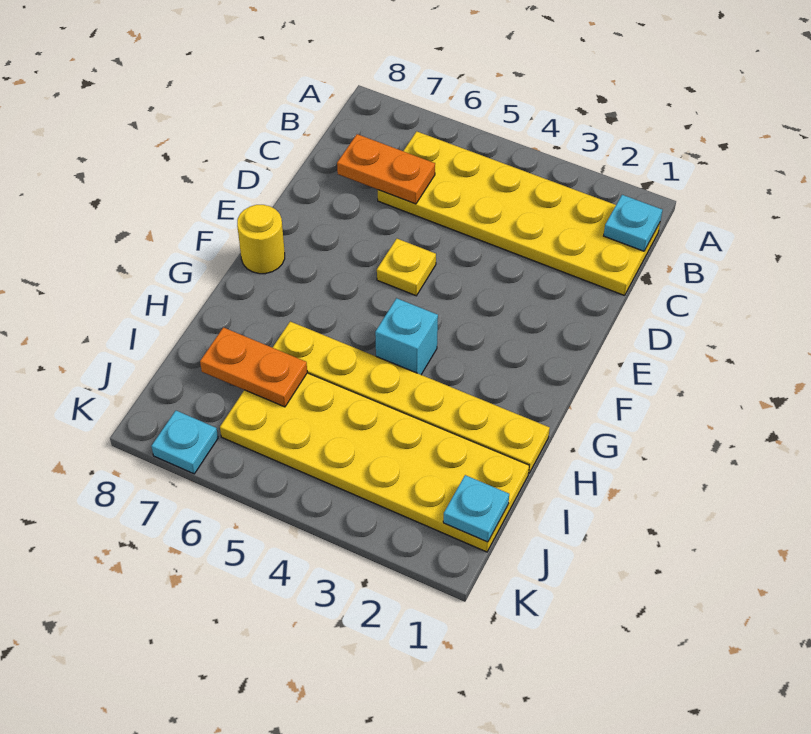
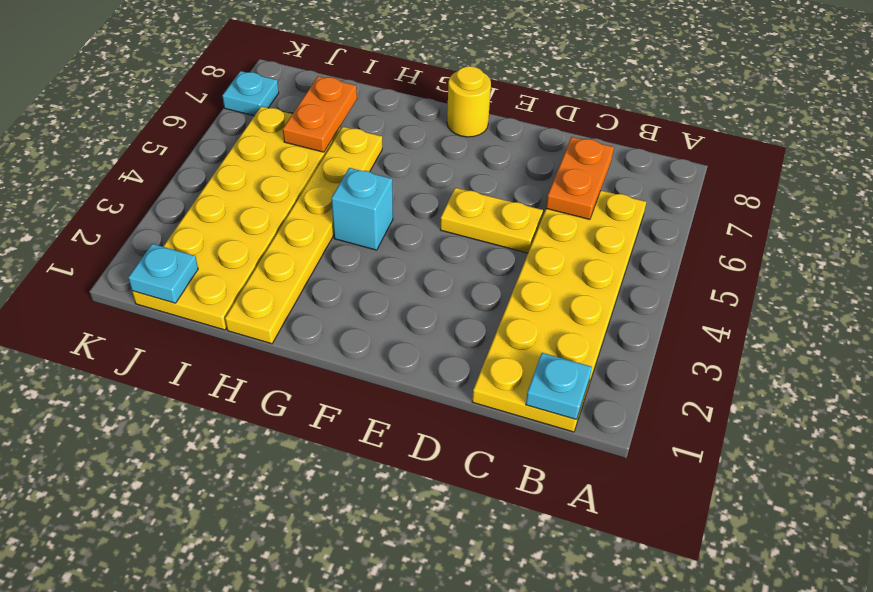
yellow 1x1 plate [377,239,436,296] -> yellow 1x2 plate [440,188,543,253]

